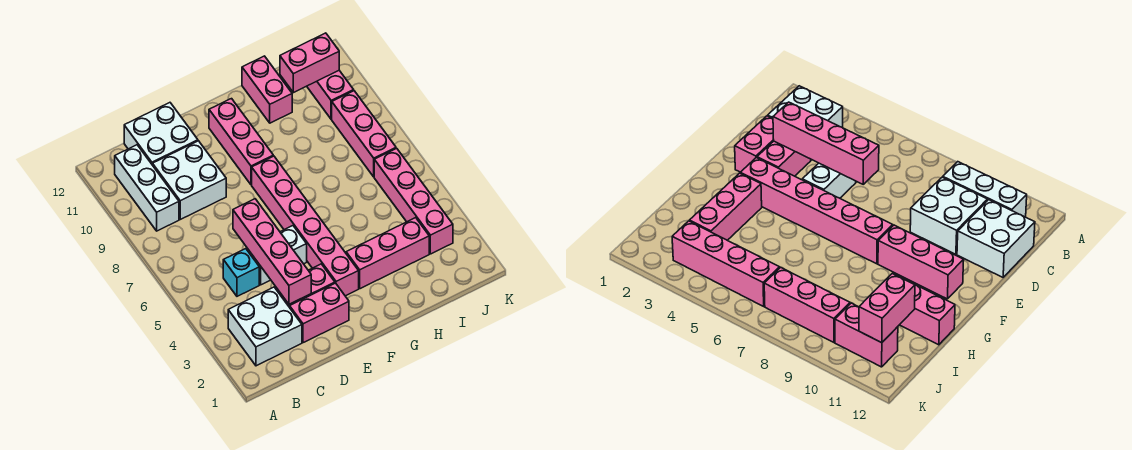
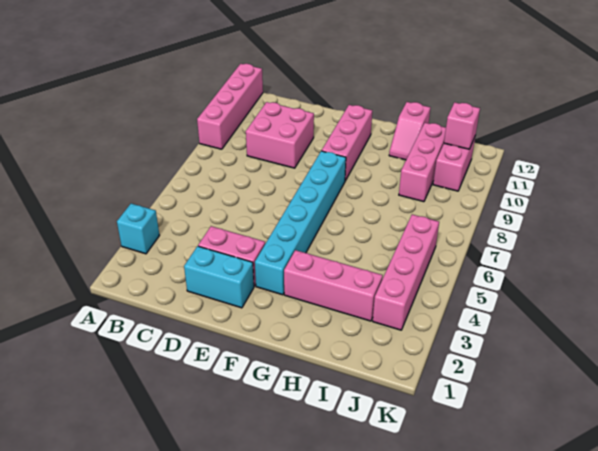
white 2x2 brick [228,287,302,366] -> none
white 1x3 brick [115,145,179,231] -> none
cyan 1x1 brick [223,249,259,296] -> cyan 1x1 brick moved to [117,204,159,254]
white 2x2 brick [153,141,226,219] -> pink 2x2 brick [246,102,314,168]
white 2x2 brick [124,103,198,165] -> none
pink 1x2 brick [290,283,349,343] -> cyan 1x2 brick [184,246,254,308]
pink 1x4 brick [233,199,311,304] -> pink 1x4 brick moved to [197,64,263,149]
white 1x2 brick [247,226,307,285] -> none
pink 1x6 brick [252,156,359,296] -> cyan 1x6 brick [255,151,346,295]
pink 1x2 brick [242,56,292,123] -> pink 1x2 slope [389,102,431,160]
pink 1x2 brick [280,33,339,93] -> pink 1x1 brick [444,102,480,149]
pink 1x3 brick [332,91,396,177] -> pink 1x3 brick moved to [399,123,446,202]

